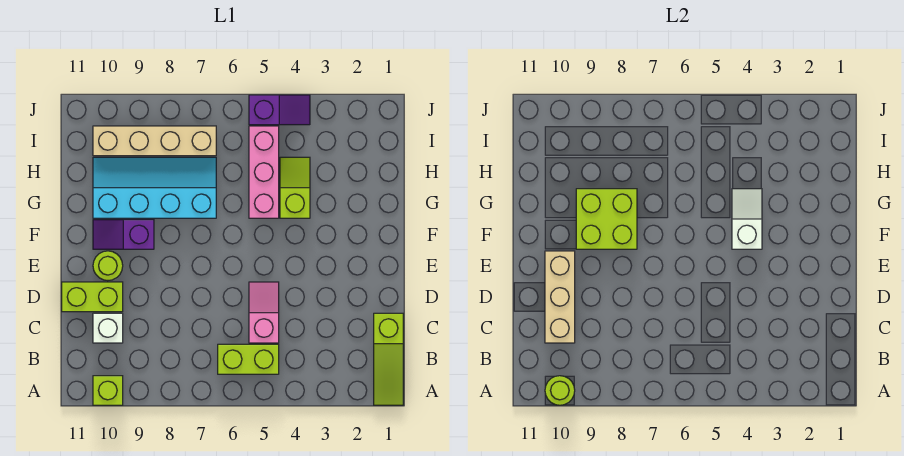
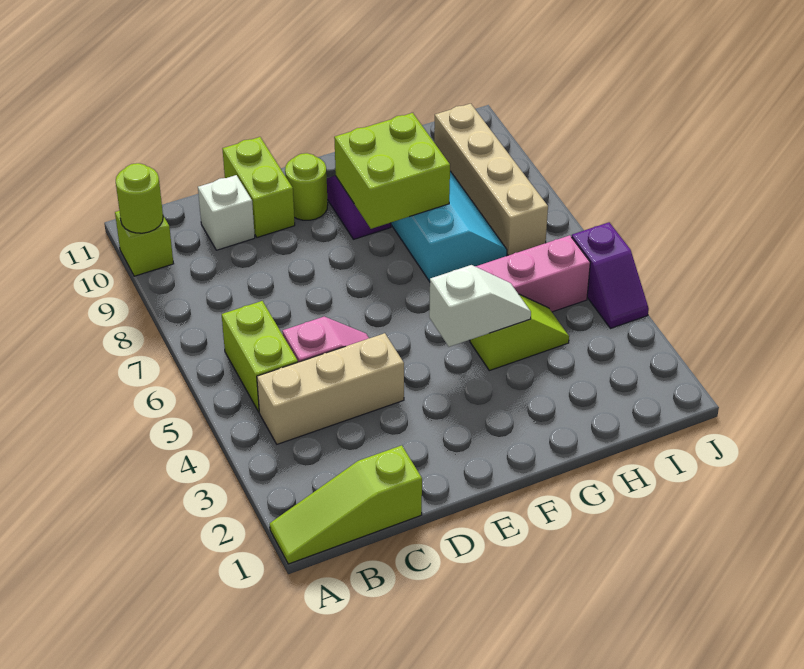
tan 1x3 brick [545,251,575,343] -> tan 1x3 brick moved to [257,333,404,444]

